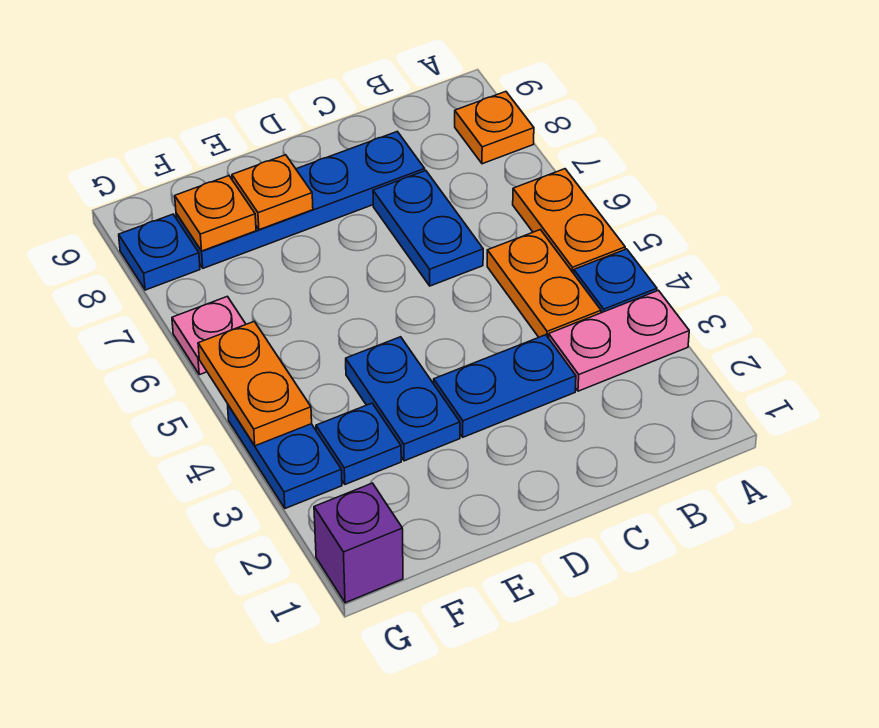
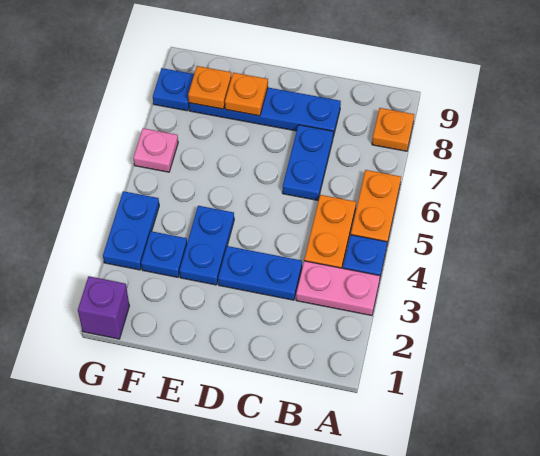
orange 1x2 plate [198,322,312,446] -> none

